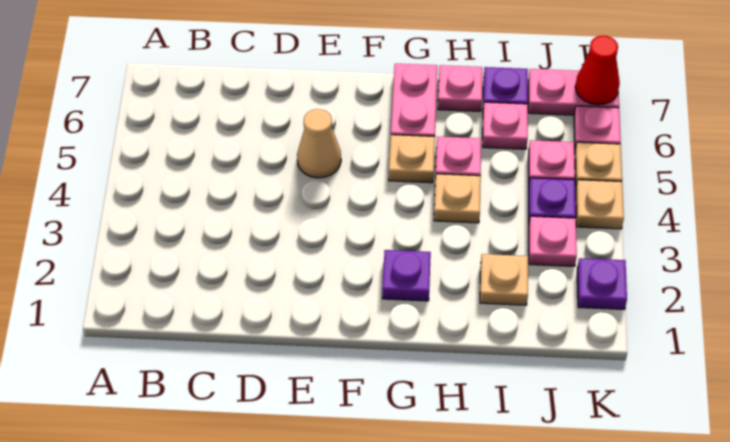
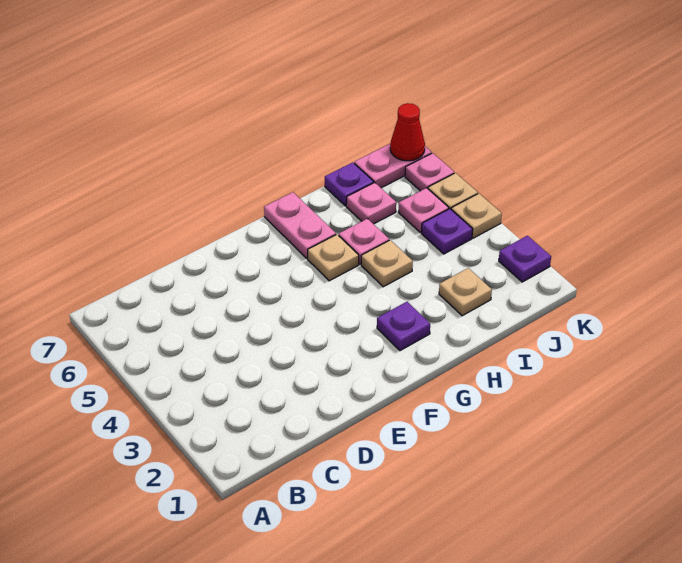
tan 1x1 cone [297,109,341,178] -> none
pink 1x1 plate [438,65,482,111] -> none
pink 1x1 plate [529,216,577,266] -> none

